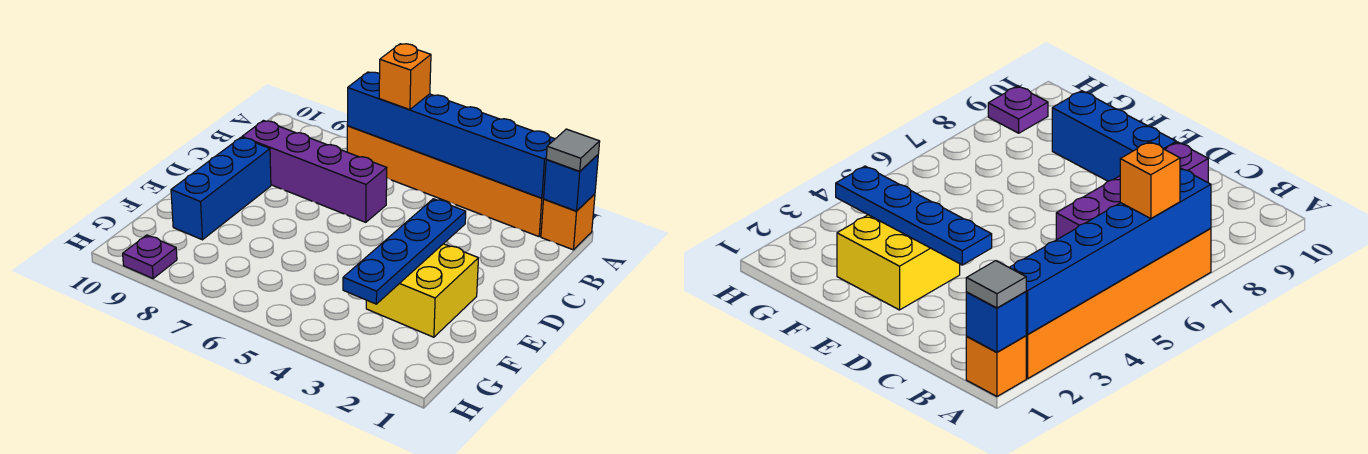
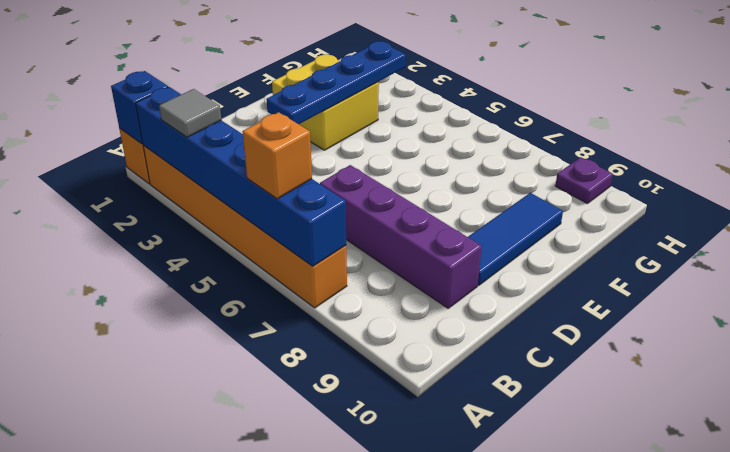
grey 1x1 tile [546,129,600,171] -> grey 1x1 tile moved to [159,89,221,137]
blue 1x3 brick [171,137,271,240] -> blue 1x3 tile [468,193,563,285]

